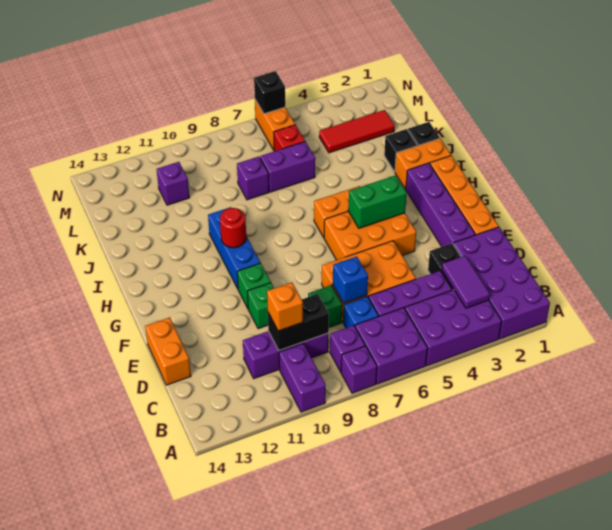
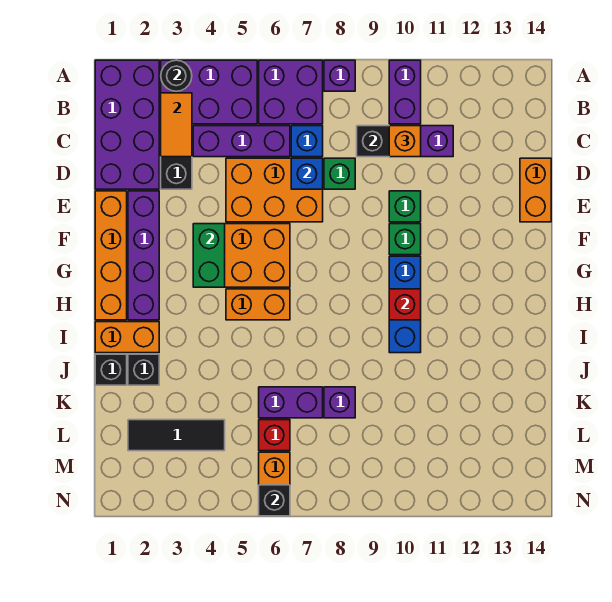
none -> black 1x1 round brick [161,60,192,91]
purple 1x2 tile [442,256,490,308] -> orange 1x2 tile [161,93,192,157]
purple 1x1 brick [330,325,365,372] -> none
green 1x2 brick [348,175,406,228] -> green 1x2 brick turned to [193,224,225,287]
red 1x1 round brick [220,208,246,248] -> red 1x1 brick [389,289,421,320]
red 1x3 tile [319,110,395,153] -> black 1x3 tile [128,420,225,451]
purple 1x1 brick [157,162,189,205] -> none

